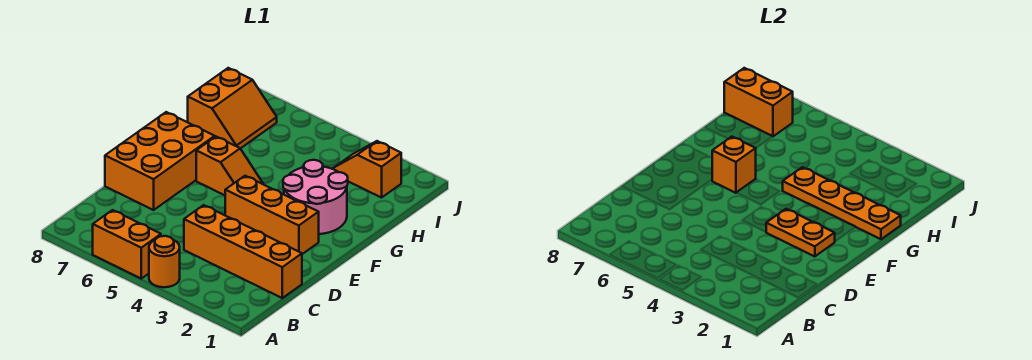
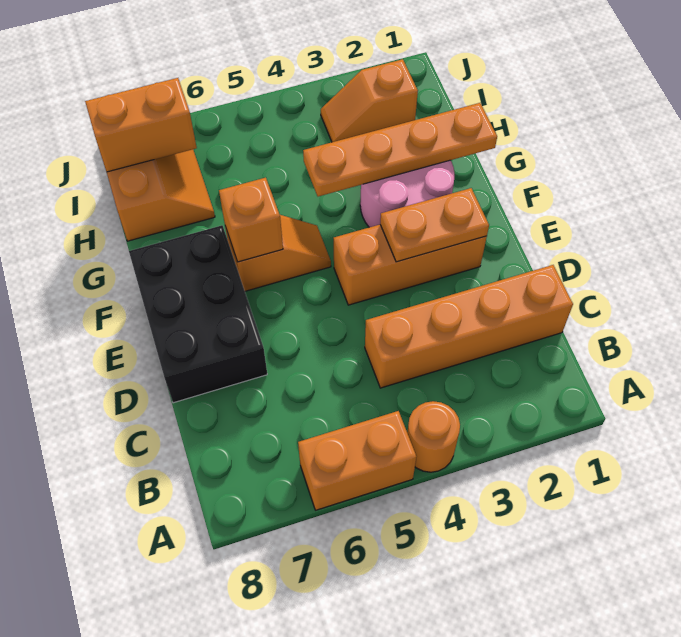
orange 2x3 brick [105,112,215,210] -> black 2x3 brick [129,225,267,403]

